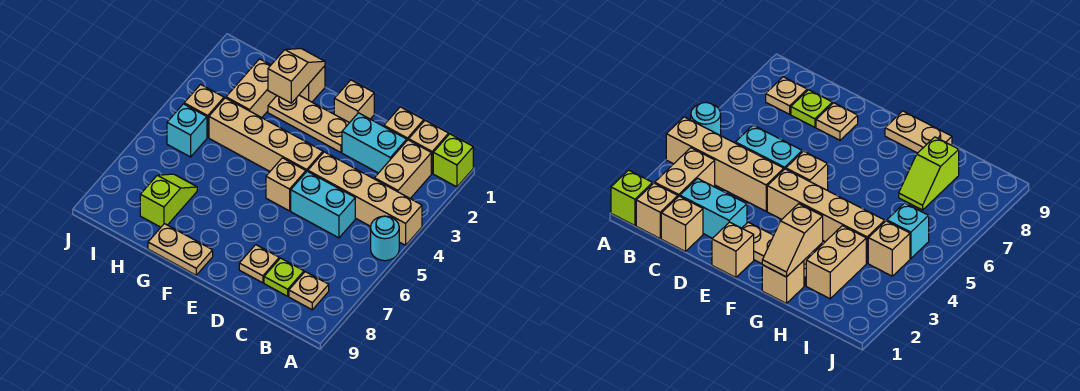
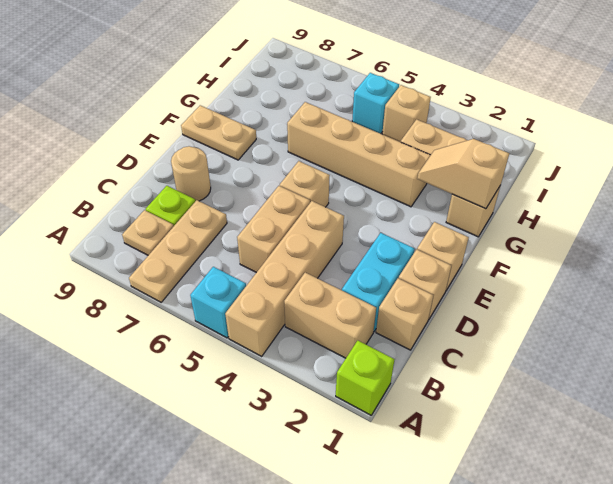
cyan 1x1 round brick [371,216,399,261] -> cyan 1x1 brick [190,267,246,338]
tan 1x1 brick [409,121,449,173] -> tan 1x1 brick moved to [399,249,451,320]
cyan 1x2 brick [291,171,355,238] -> tan 1x2 brick [237,186,310,273]
tan 1x1 plate [239,245,279,283] -> tan 1x1 round brick [171,146,211,201]
tan 1x3 plate [268,95,349,152] -> tan 1x3 plate moved to [129,200,227,302]
tan 1x4 brick [209,98,323,172] -> tan 1x4 brick turned to [287,102,431,207]
tan 1x2 plate [148,224,213,275] -> tan 1x2 plate turned to [181,105,256,160]
tan 1x2 slope [268,49,325,103] -> tan 1x2 slope turned to [417,139,509,209]
lime 1x2 slope [140,174,197,227] -> none

